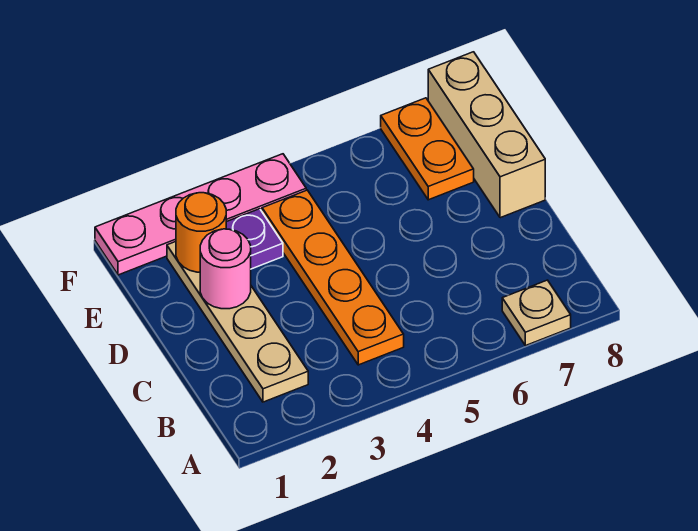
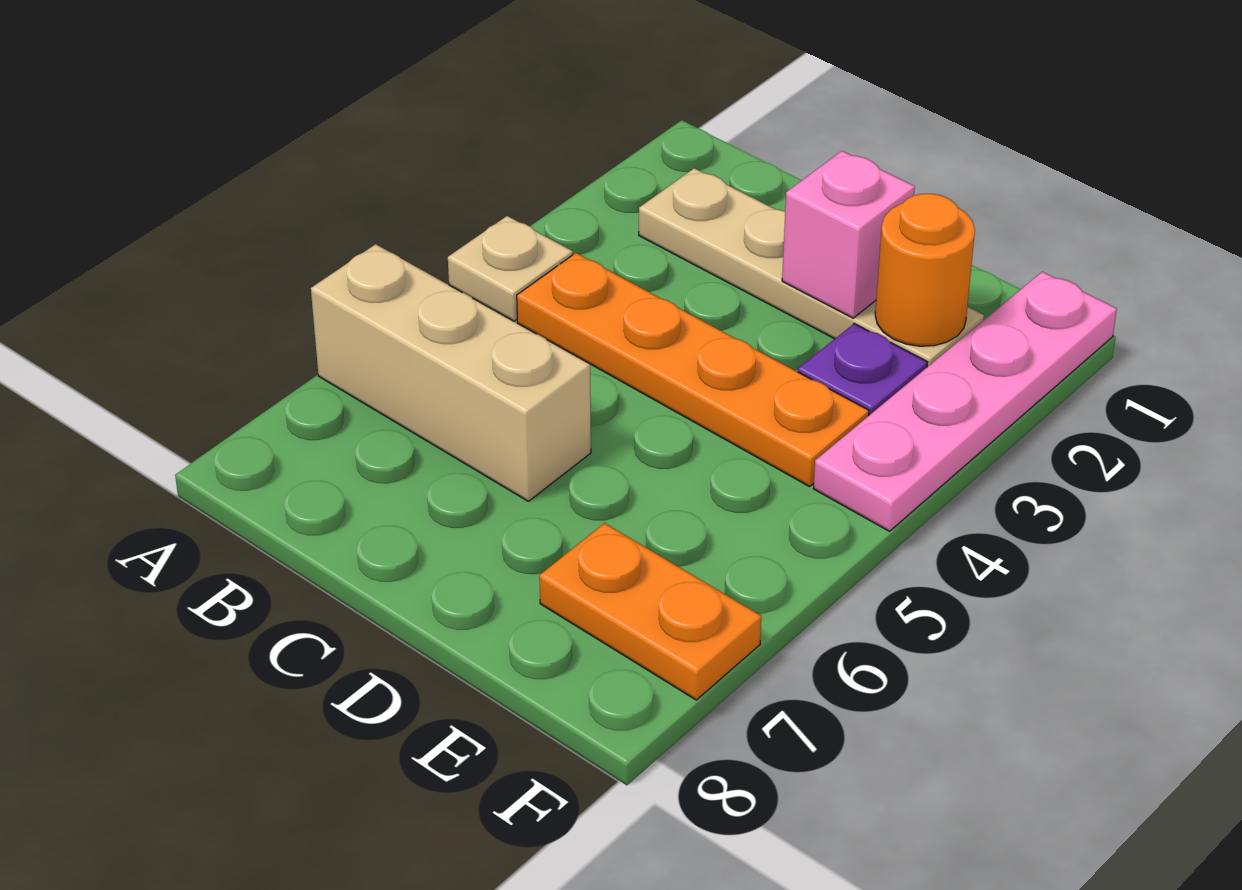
tan 1x1 plate [502,280,571,346] -> tan 1x1 plate moved to [448,216,573,321]
pink 1x1 round brick [200,229,251,309] -> pink 1x1 brick [782,151,915,318]
tan 1x3 brick [428,52,545,218] -> tan 1x3 brick moved to [311,244,591,501]

